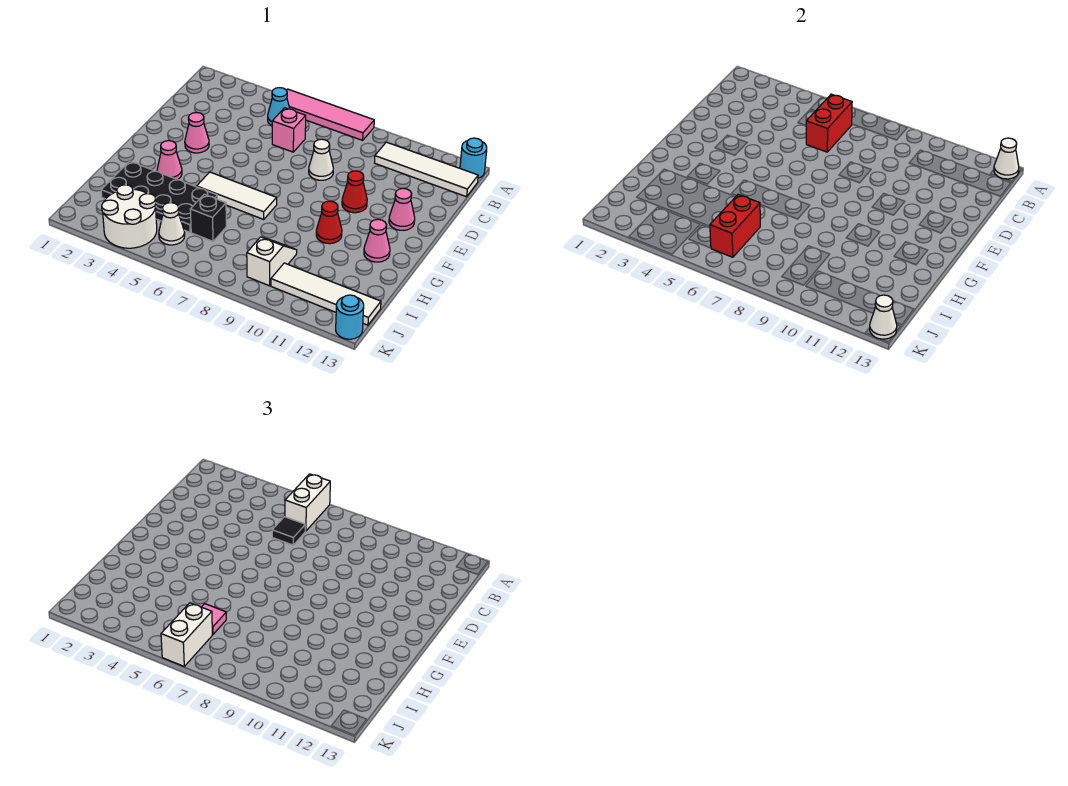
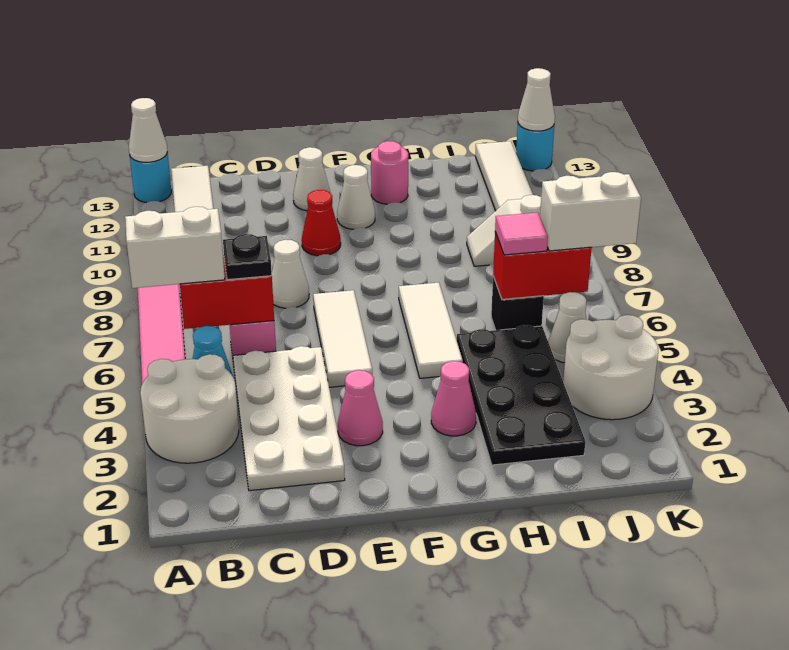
none -> white 2x2 round brick [140,354,239,463]
none -> white 2x4 plate [233,346,345,491]
black 1x1 tile [272,517,305,545] -> black 1x1 plate [223,234,272,280]
none -> white 1x3 tile [313,290,372,387]
pink 1x1 cone [389,188,415,230] -> white 1x1 cone [293,147,331,211]
none -> white 1x1 cone [337,165,375,229]
red 1x1 cone [316,201,342,244] -> none
pink 1x1 cone [364,219,390,262] -> pink 1x1 round brick [371,141,408,204]

